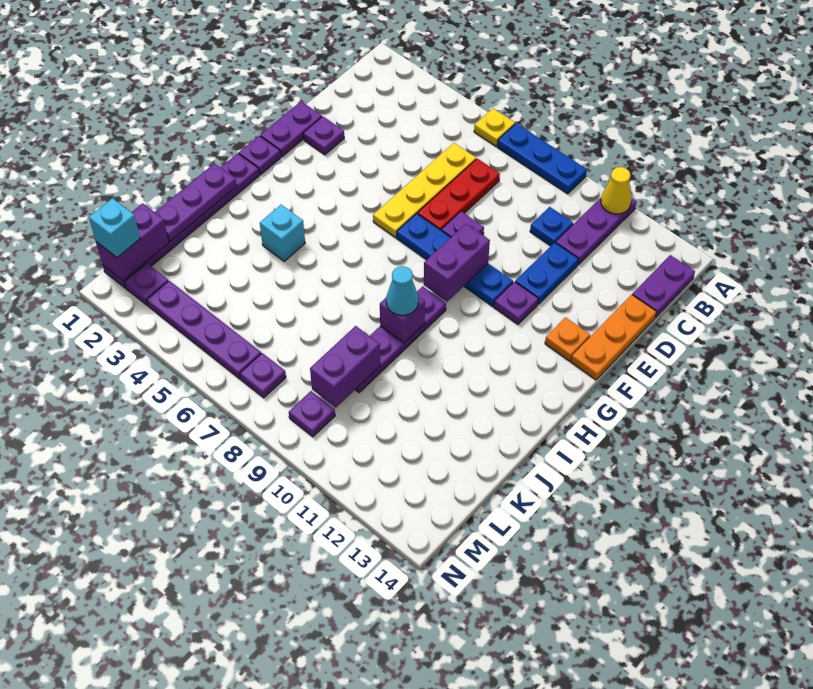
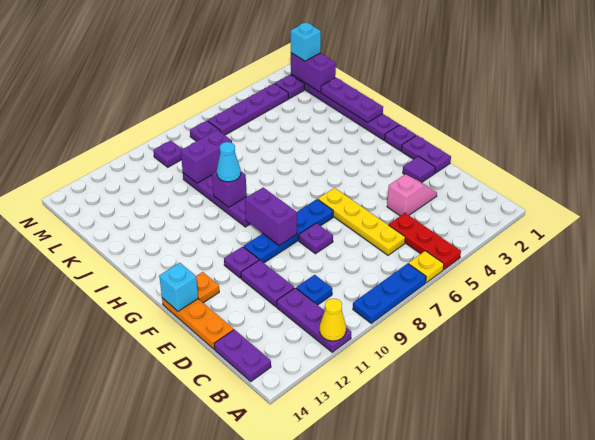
red 1x3 plate [418,159,500,230] -> red 1x3 plate moved to [389,213,461,270]
none -> pink 1x2 slope [387,174,437,216]
blue 1x2 plate [515,243,579,304] -> purple 1x2 plate [241,260,294,307]
purple 1x1 plate [303,117,344,155] -> purple 1x1 tile [403,156,435,182]
cyan 1x1 brick [260,205,305,261] -> cyan 1x1 brick moved to [159,263,198,311]
purple 1x2 brick [310,326,380,408] -> purple 1x2 brick turned to [181,130,232,183]

